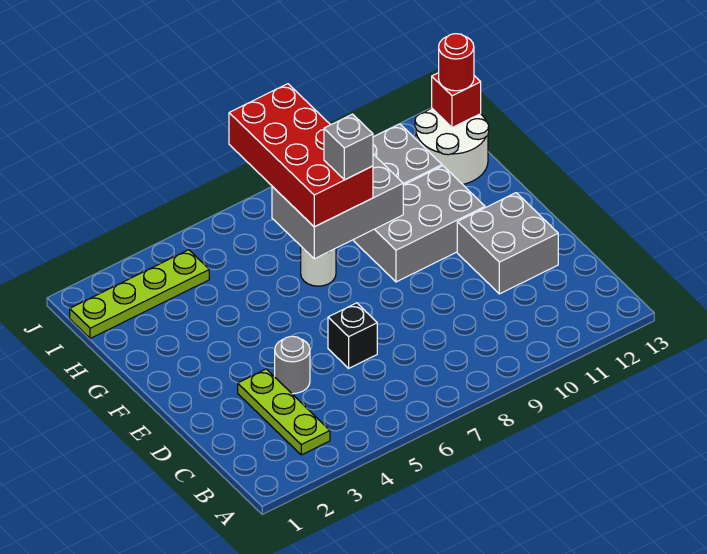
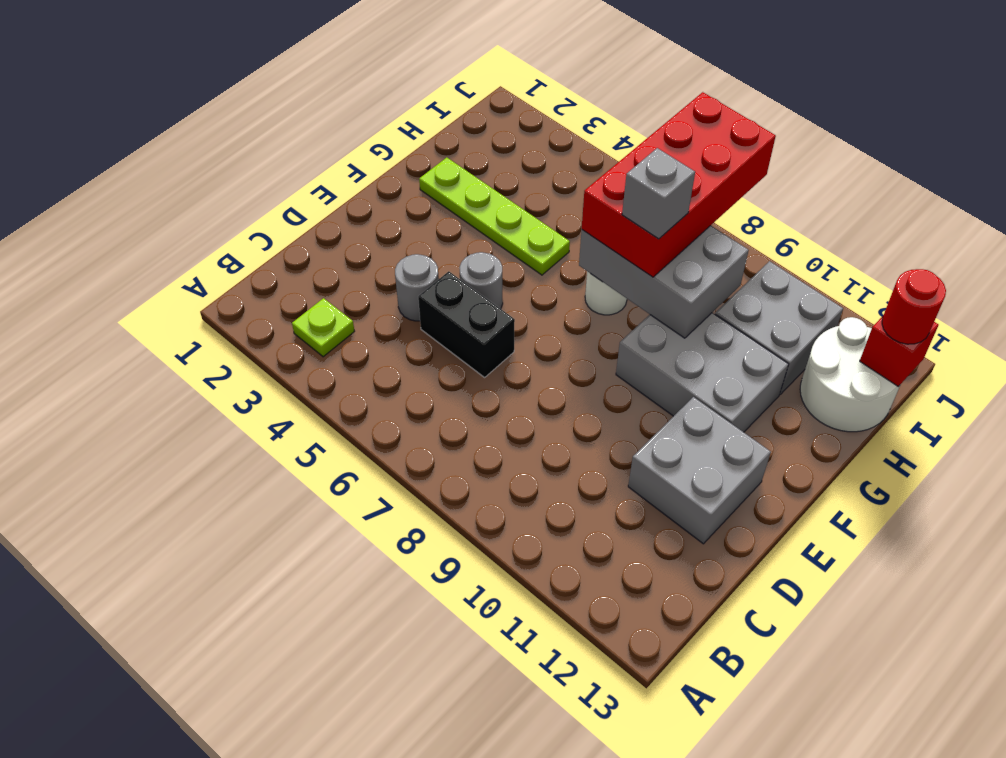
lime 1x3 plate [238,369,330,455] -> lime 1x1 plate [292,298,355,357]
black 1x1 brick [328,303,377,368] -> black 1x2 brick [418,271,515,377]
none -> grey 1x1 round brick [459,252,503,309]
lime 1x4 plate [70,250,209,339] -> lime 1x4 plate moved to [419,158,570,275]

